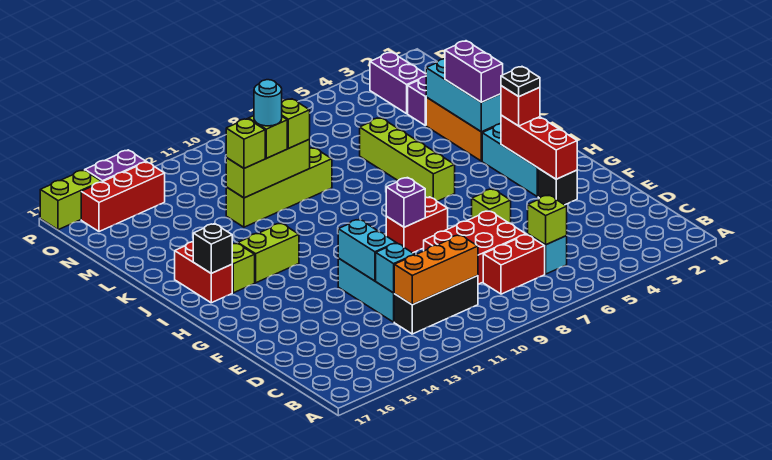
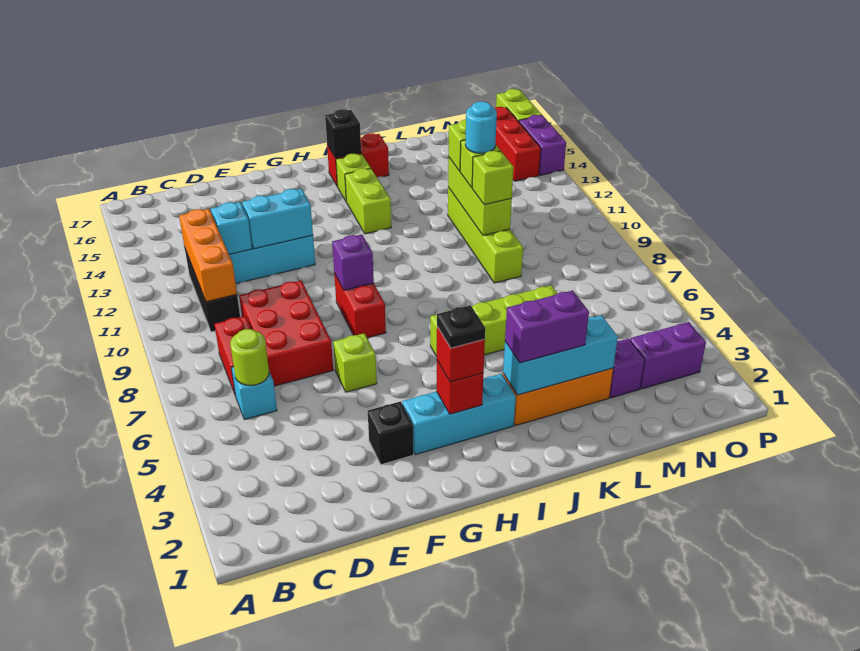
lime 1x1 brick [528,195,567,245] -> lime 1x1 round brick [230,329,269,386]
red 1x3 brick [501,115,577,179] -> red 1x1 brick [437,361,483,414]

